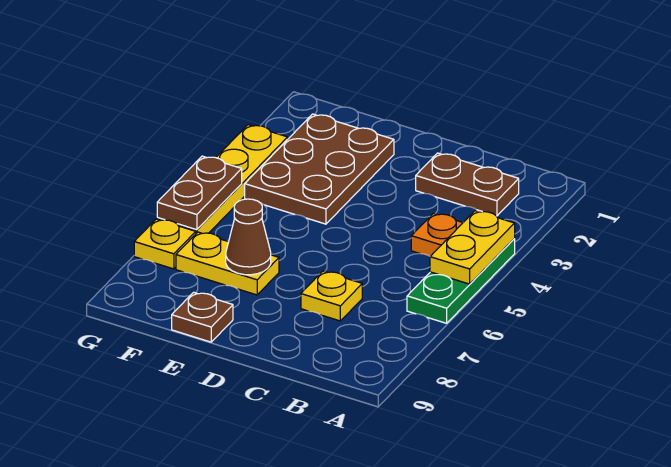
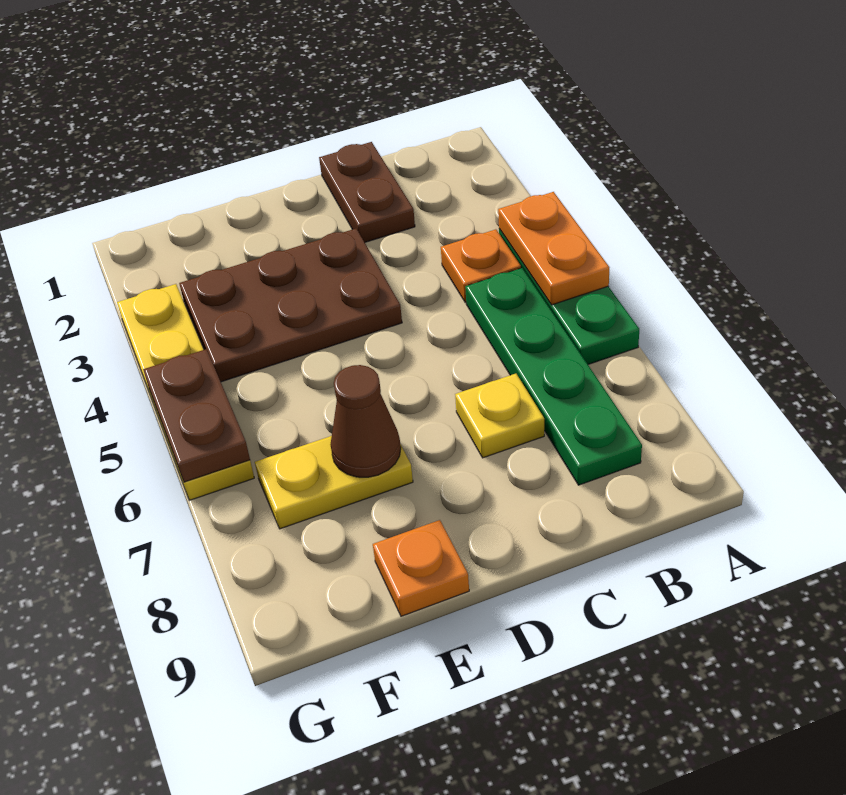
yellow 1x2 plate [430,211,515,284] -> orange 1x2 plate [498,192,609,305]
brown 1x2 plate [416,153,519,216] -> brown 1x2 plate turned to [319,142,415,242]
none -> green 1x4 plate [465,268,642,485]
brown 2x3 plate [245,114,394,224] -> brown 2x3 plate turned to [179,228,402,382]
brown 1x1 plate [172,292,233,342] -> orange 1x1 plate [373,520,469,616]
yellow 1x1 plate [134,219,196,269] -> none

